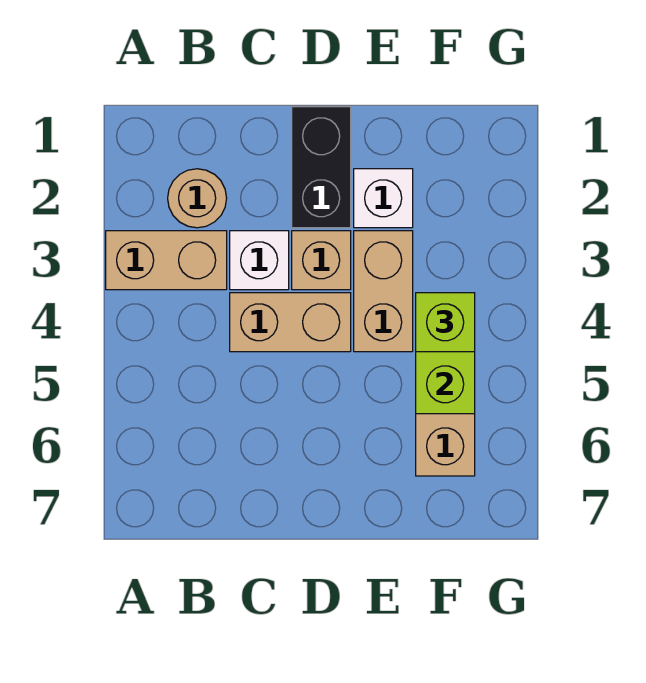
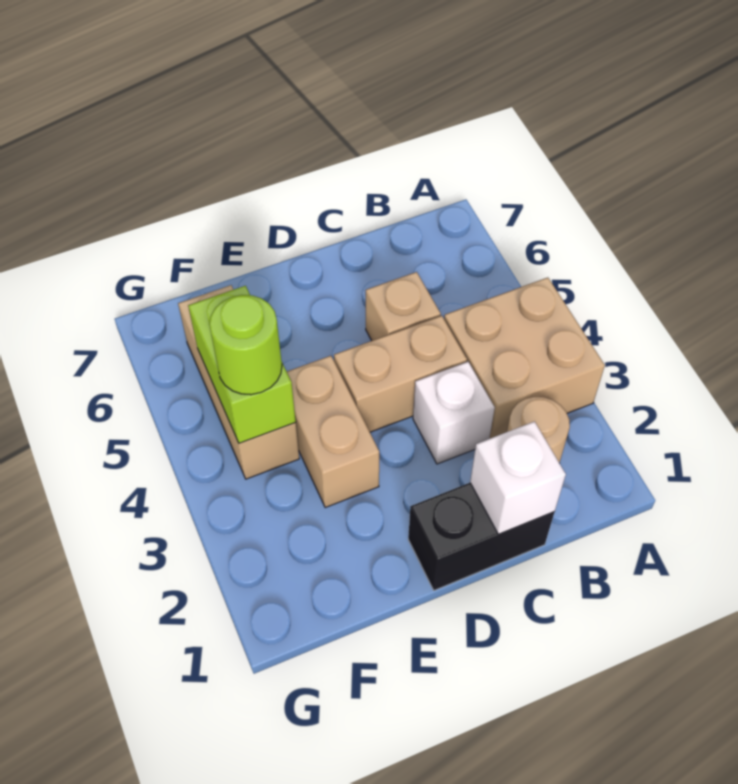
tan 1x2 brick [106,231,227,290] -> tan 2x2 brick [444,278,605,439]
black 1x2 brick [292,107,351,228] -> black 1x2 brick turned to [408,483,554,590]
tan 1x1 brick [292,231,351,290] -> tan 1x1 brick moved to [366,272,441,341]
white 1x1 brick [354,169,413,228] -> white 1x1 brick moved to [470,421,566,534]
lime 1x1 brick [416,293,475,352] -> lime 1x1 round brick [209,295,282,395]

